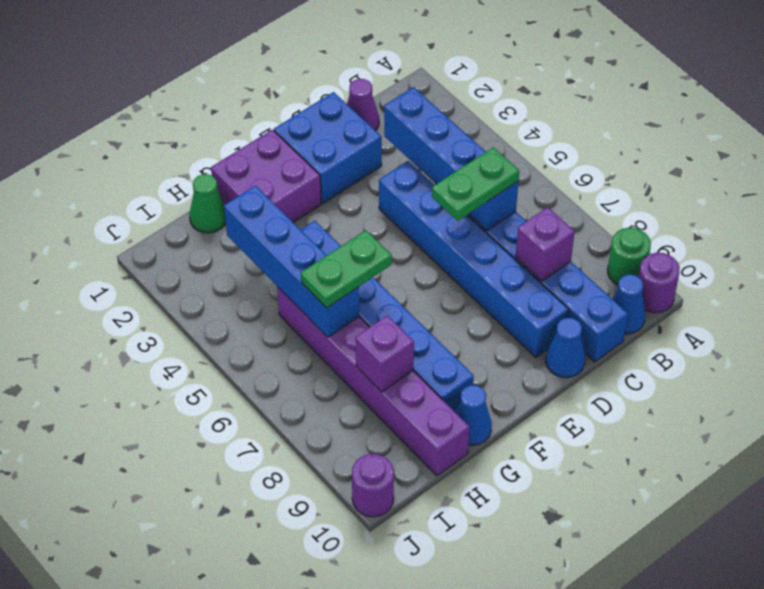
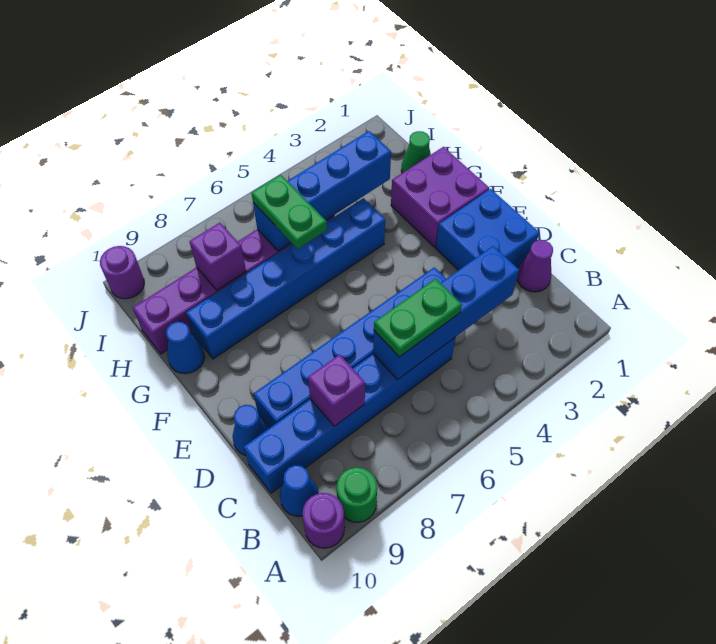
green 1x2 plate [432,147,519,221] -> green 1x2 plate turned to [374,279,462,357]

